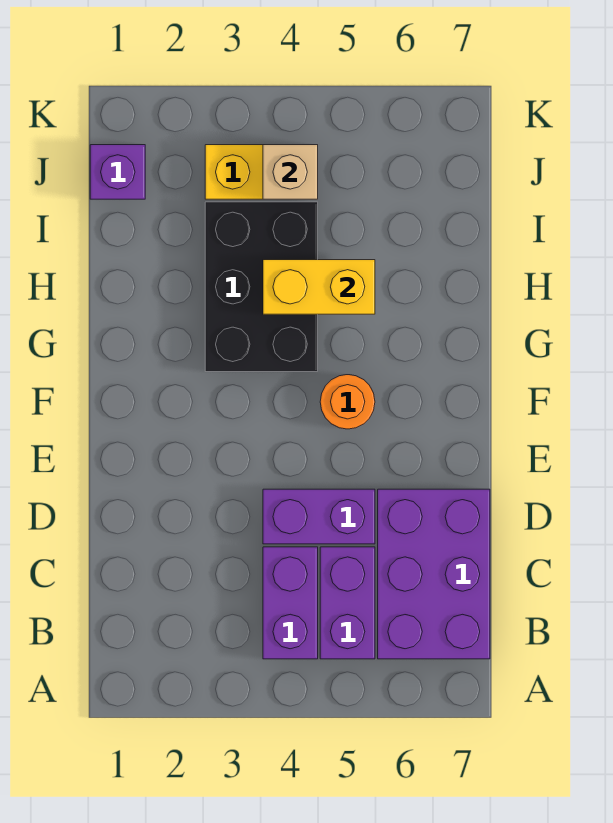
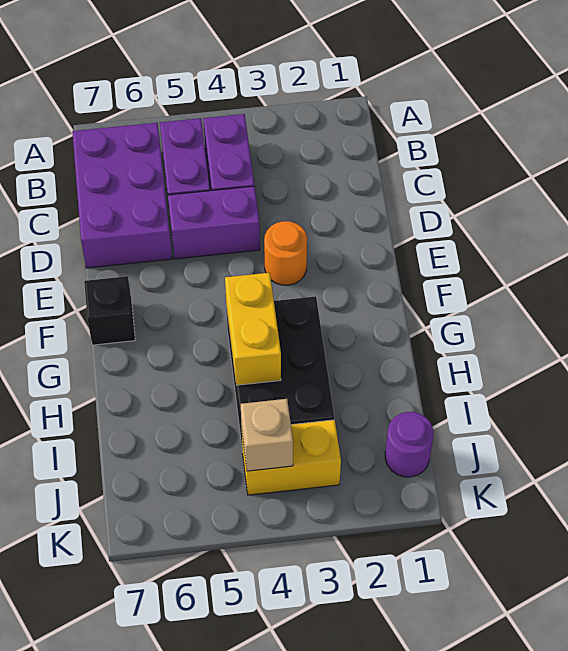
orange 1x1 round brick [320,375,375,429] -> orange 1x1 round brick moved to [264,221,307,285]
none -> black 1x1 brick [84,276,135,345]
yellow 1x2 brick [263,260,375,314] -> yellow 1x2 brick turned to [225,273,281,385]
purple 1x1 brick [90,145,145,199] -> purple 1x1 round brick [385,412,433,477]

